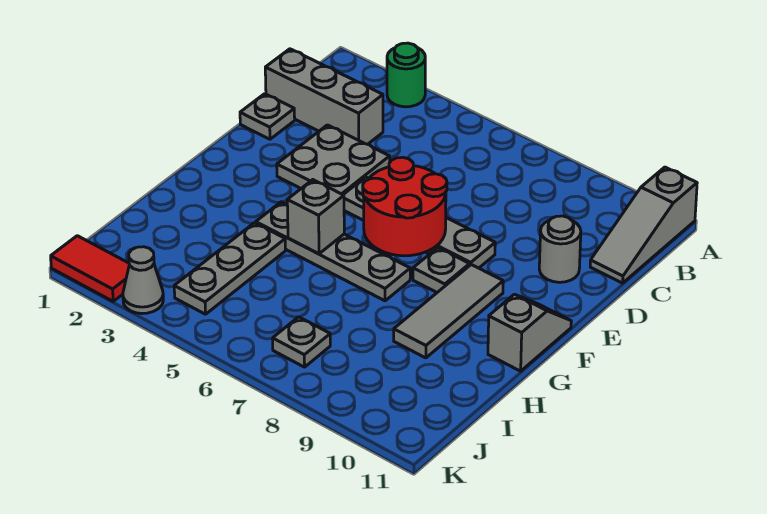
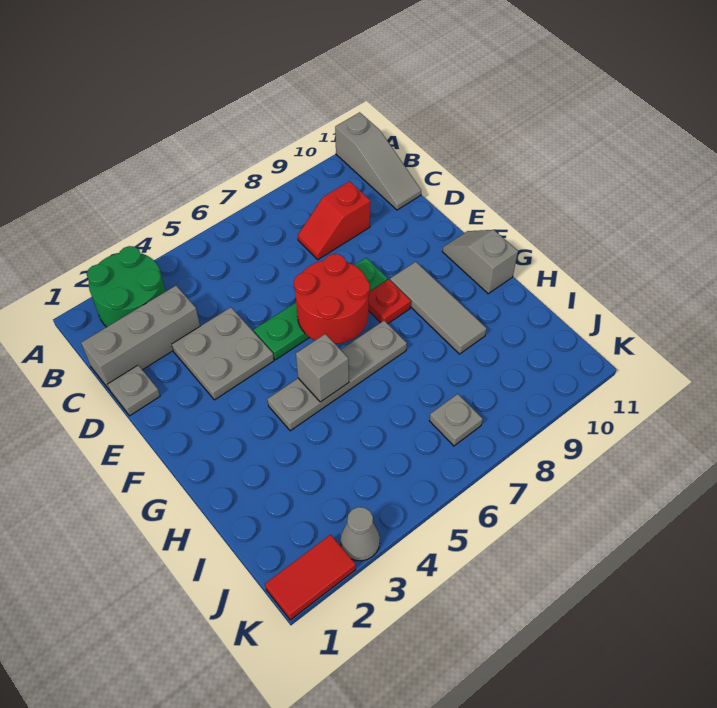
green 1x1 round brick [387,43,425,107] -> green 2x2 round brick [87,246,166,327]
none -> red 1x2 slope [298,181,370,260]
grey 1x1 round brick [539,216,581,282] -> none
grey 1x4 plate [343,177,495,268] -> green 1x4 plate [254,258,388,360]
grey 1x1 plate [413,248,470,292] -> red 1x1 plate [369,279,411,324]
grey 1x3 plate [174,223,285,314] -> none

